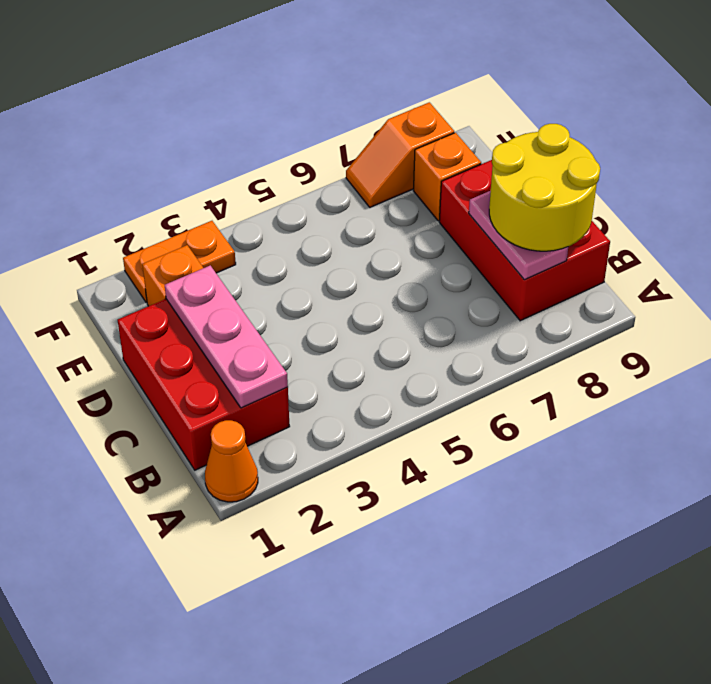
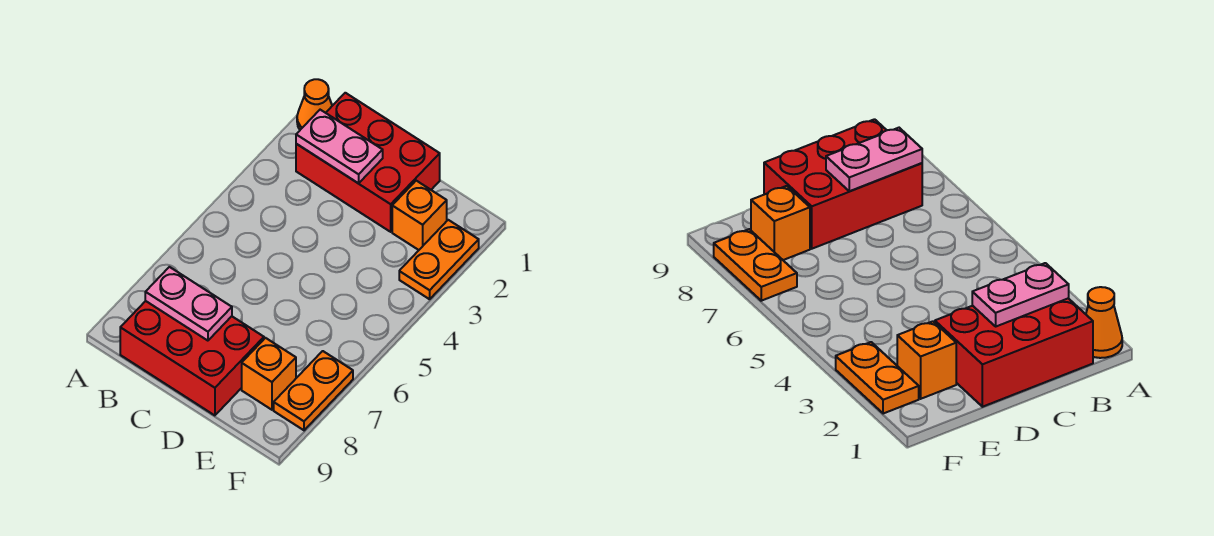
pink 1x3 plate [165,265,288,408] -> pink 1x2 plate [296,110,383,183]
yellow 2x2 round brick [489,124,600,251] -> none
orange 1x2 slope [346,102,454,207] -> orange 1x2 plate [274,351,353,430]

